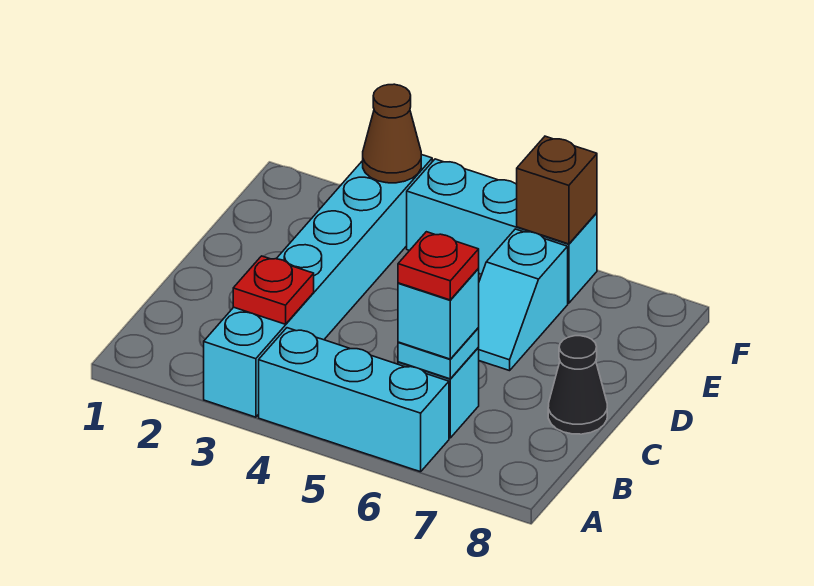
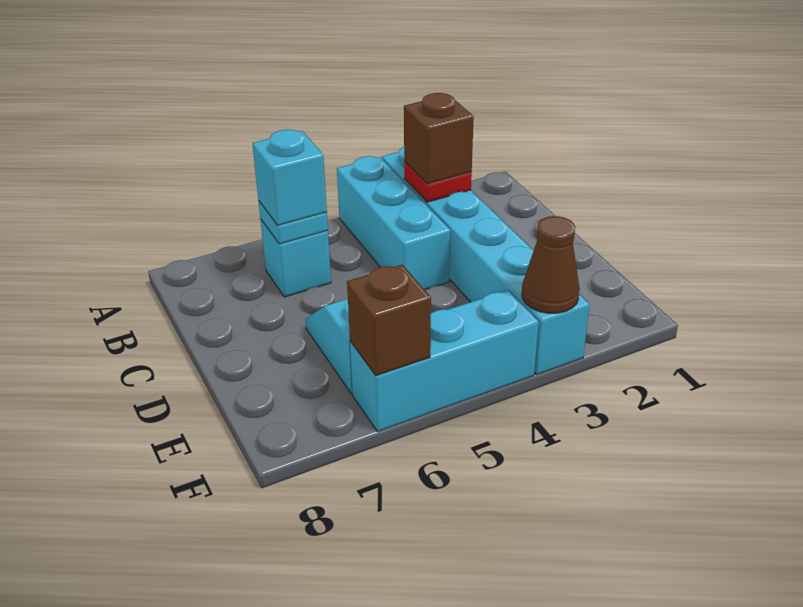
cyan 1x3 brick [259,328,449,472] -> cyan 1x3 brick turned to [337,156,450,290]
none -> brown 1x1 brick [404,93,474,184]
red 1x1 plate [398,232,479,300] -> none
black 1x1 cone [548,336,607,434] -> none

